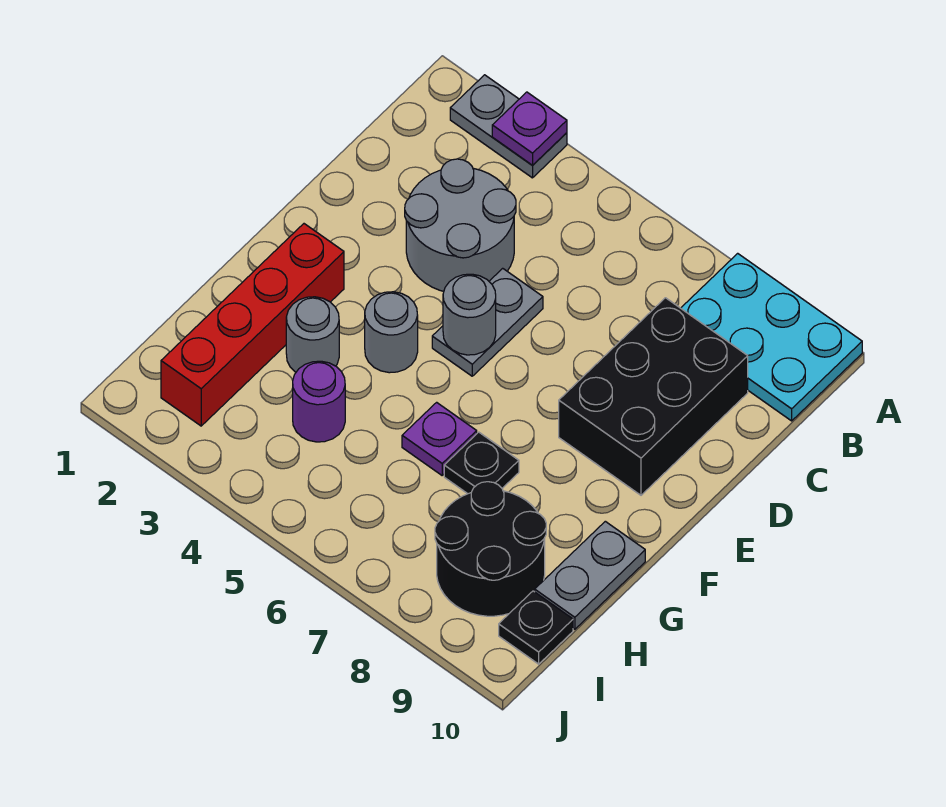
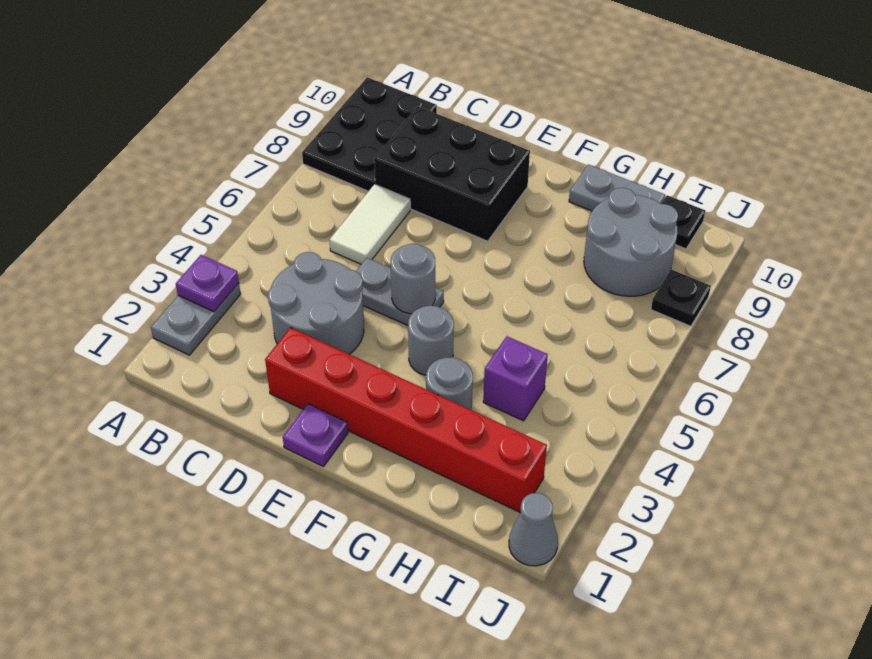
cyan 2x3 plate [681,253,862,421] -> black 2x3 plate [302,77,437,191]
none -> white 1x2 tile [329,184,410,264]
red 1x4 brick [161,224,344,426] -> red 1x6 brick [265,328,547,512]
purple 1x1 plate [402,402,477,475] -> purple 1x1 plate moved to [283,404,348,467]
black 1x1 plate [444,432,519,494] -> black 1x1 plate moved to [651,270,711,326]
purple 1x1 round brick [293,361,345,442] -> purple 1x1 brick [483,336,548,421]
black 2x2 round brick [435,482,546,616] -> grey 2x2 round brick [584,188,678,296]
none -> grey 1x1 cone [509,493,558,566]

